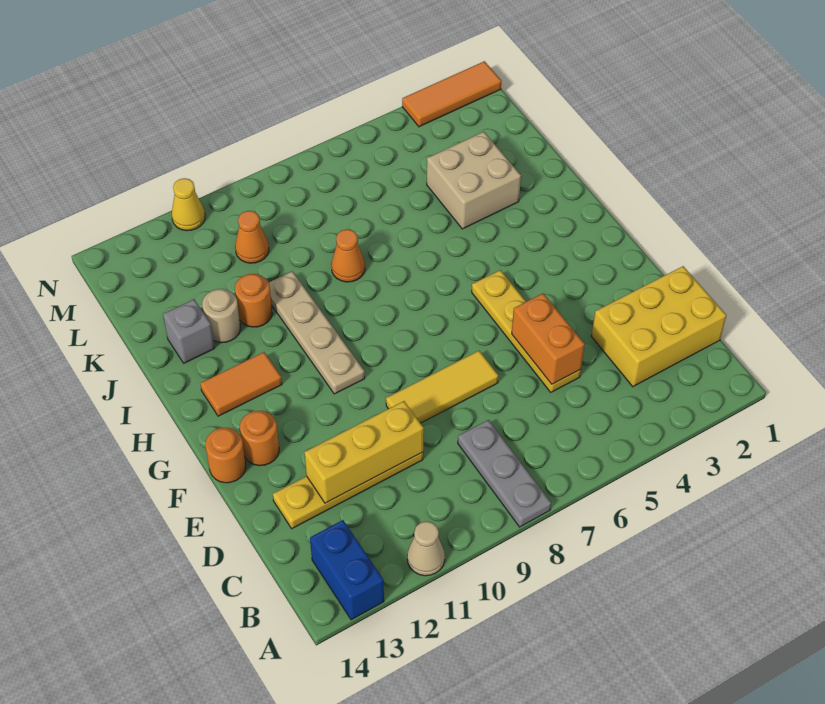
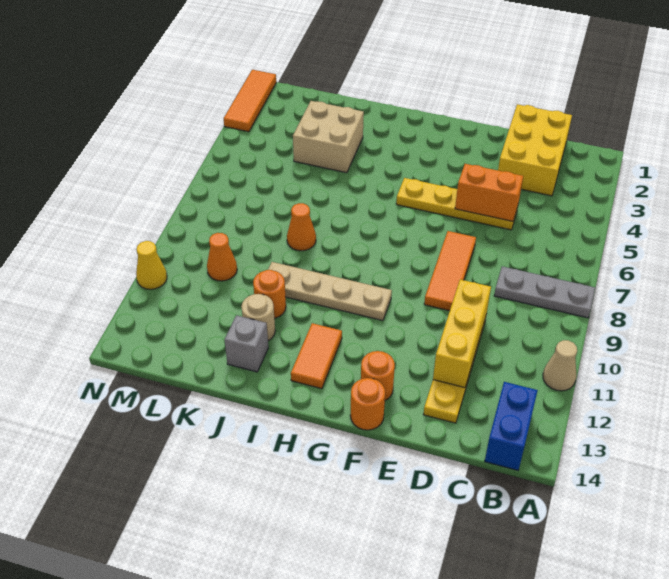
blue 1x2 brick [310,520,384,620] -> blue 1x2 brick turned to [485,382,538,470]
yellow 1x3 tile [386,351,498,423] -> orange 1x3 tile [424,231,476,311]

